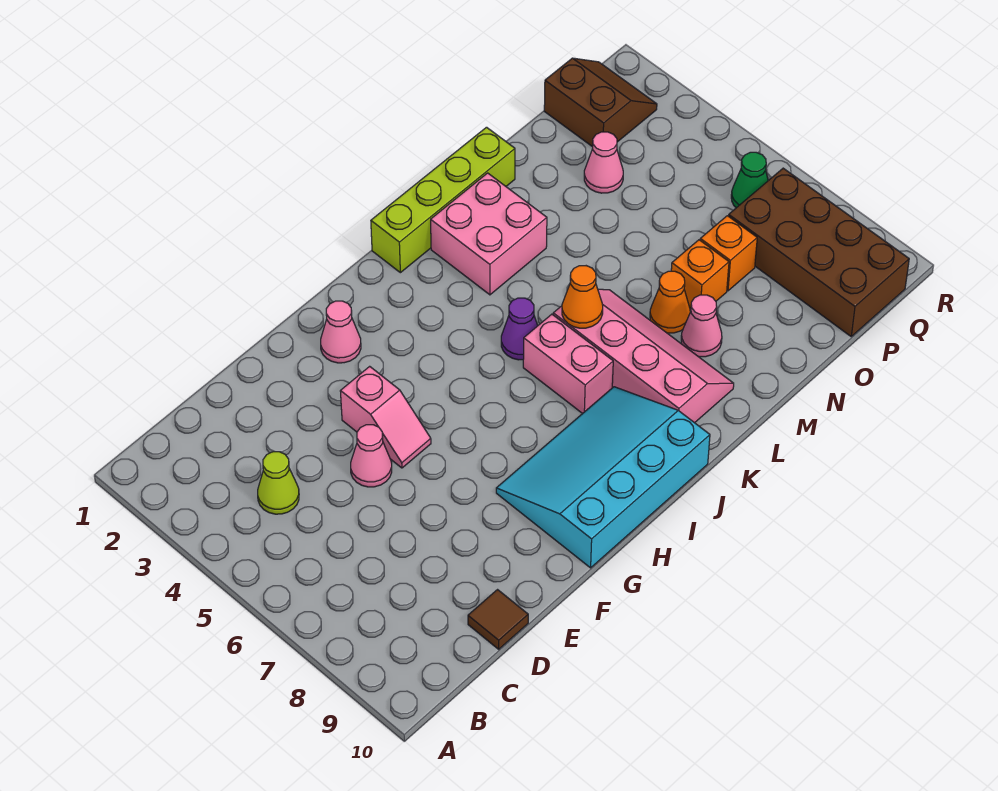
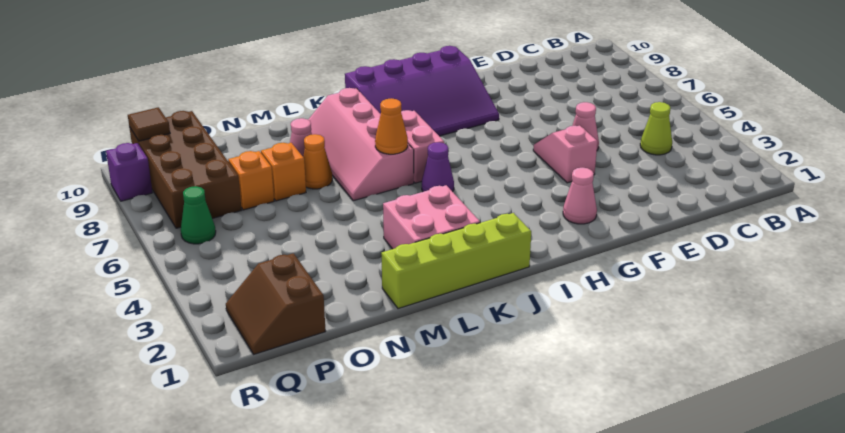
brown 1x1 tile [468,590,528,649] -> brown 1x1 tile moved to [128,107,170,141]
cyan 3x4 slope [496,387,710,568] -> purple 3x4 slope [345,46,499,136]
pink 1x1 cone [584,132,623,193] -> none
none -> purple 1x1 brick [106,143,152,201]

